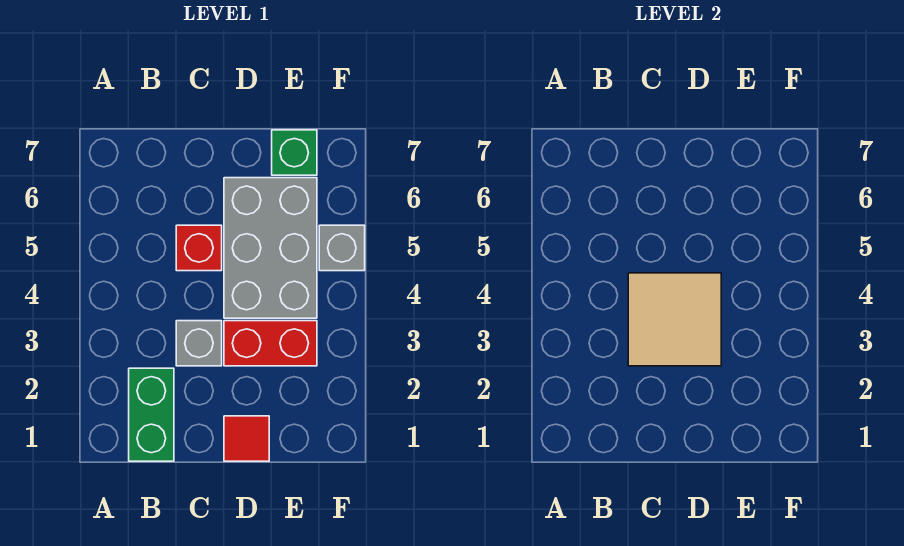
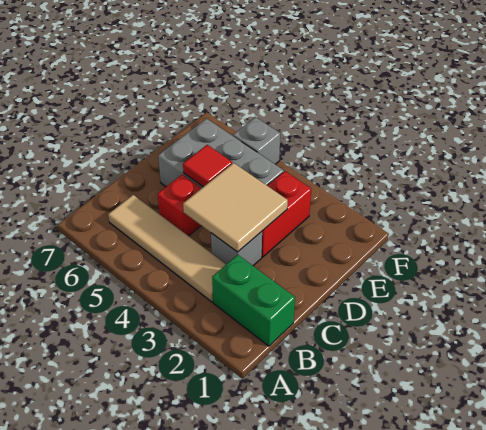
none -> tan 1x4 tile [108,195,226,302]
red 1x1 tile [224,416,269,461] -> red 1x1 tile moved to [183,145,232,187]
green 1x1 brick [272,130,317,175] -> none

